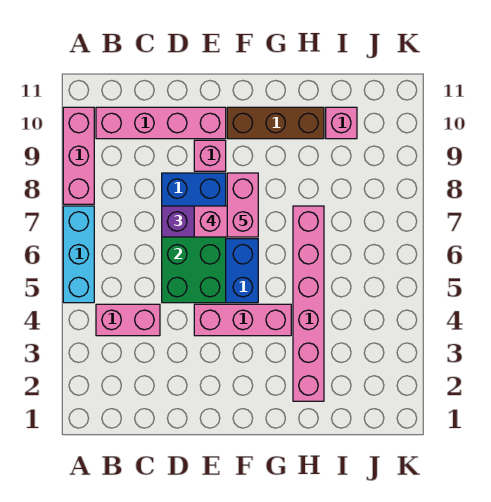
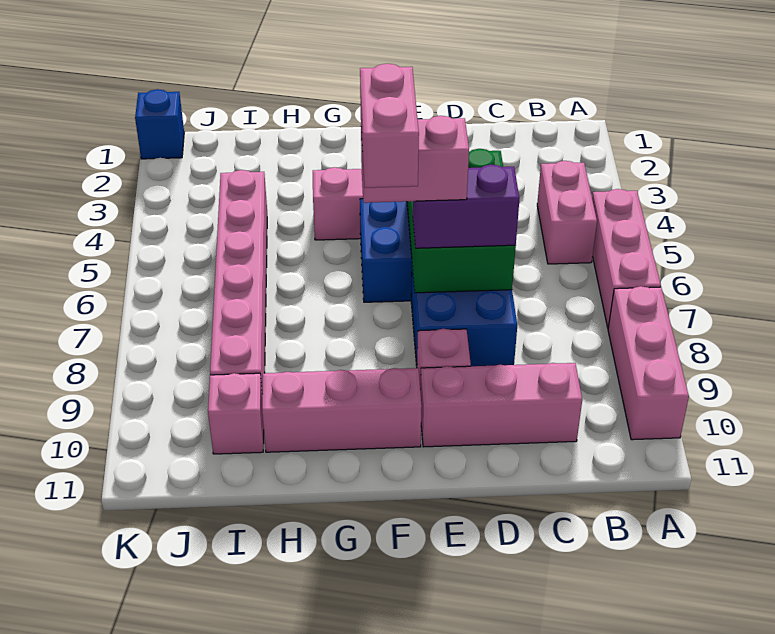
cyan 1x3 brick [63,206,94,303] -> pink 1x3 brick [592,189,661,328]
pink 1x2 brick [96,304,160,336] -> pink 1x2 brick turned to [537,161,597,264]
pink 1x4 brick [96,107,226,139] -> pink 1x3 brick [420,363,582,447]
brown 1x3 brick [227,107,324,139] -> pink 1x3 brick [262,368,422,452]
pink 1x6 brick [293,206,324,401] -> pink 1x6 brick moved to [210,170,267,395]
none -> blue 1x1 brick [135,89,184,159]

